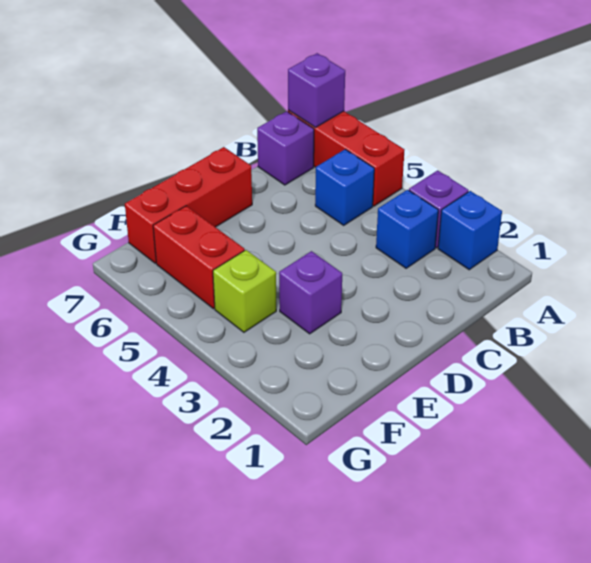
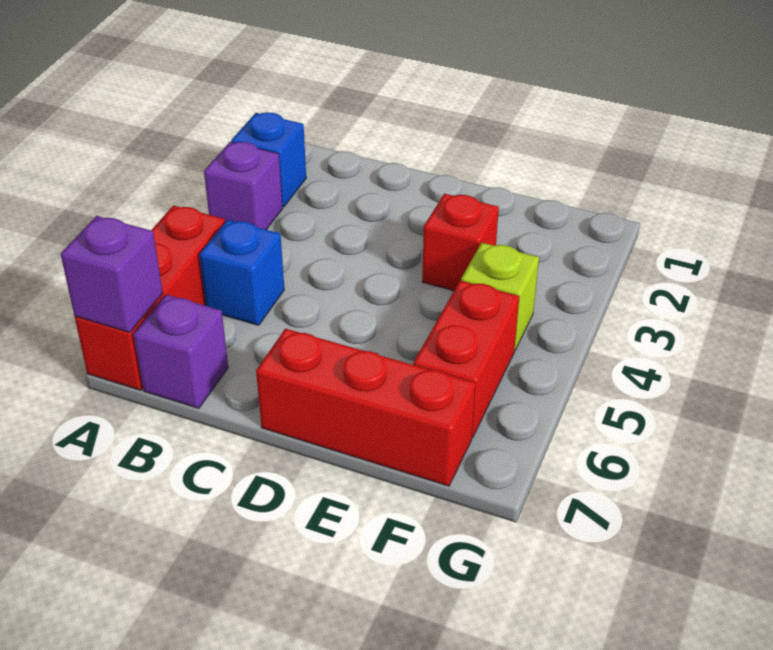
blue 1x1 brick [376,190,438,268] -> none
purple 1x1 brick [279,251,342,334] -> red 1x1 brick [422,194,499,291]

